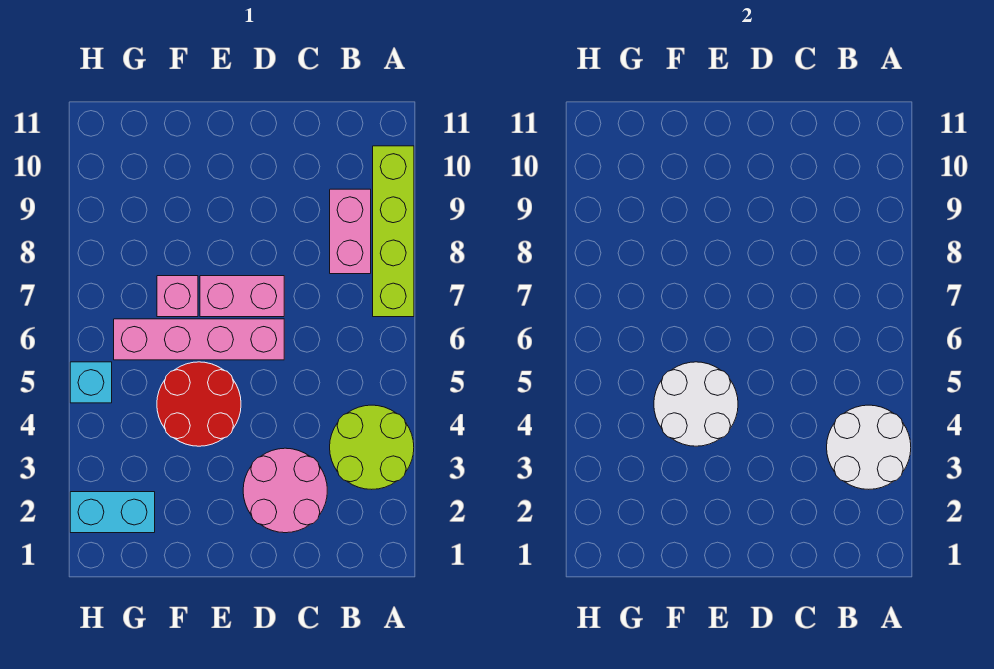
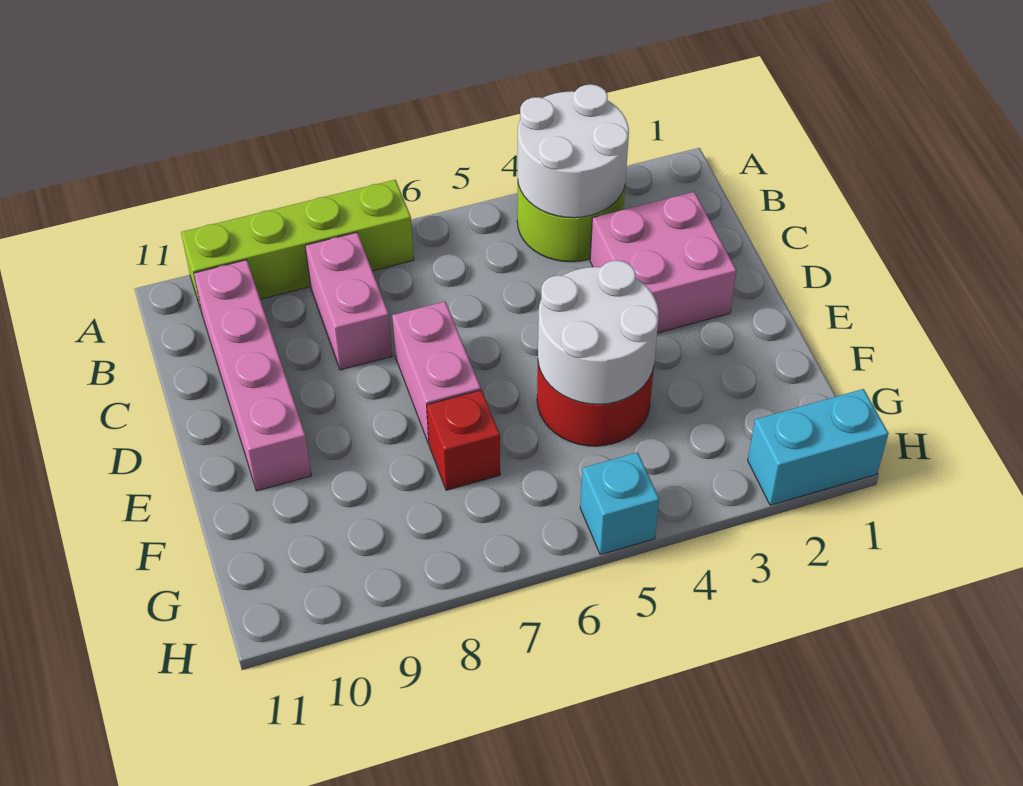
pink 1x2 brick [330,189,371,274] -> pink 1x2 brick turned to [305,232,392,370]
pink 2x2 round brick [243,448,327,533] -> pink 2x2 brick [590,192,737,333]
pink 1x4 brick [114,319,284,360] -> pink 1x4 brick moved to [194,260,312,491]
pink 1x1 brick [157,276,198,317] -> red 1x1 brick [427,390,500,490]
cyan 1x2 brick [70,492,155,533] -> cyan 1x2 brick turned to [748,389,889,505]

